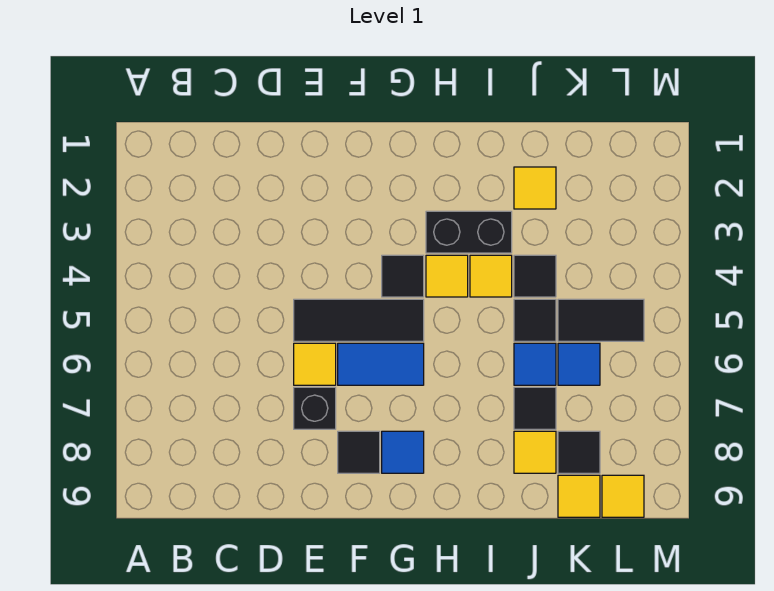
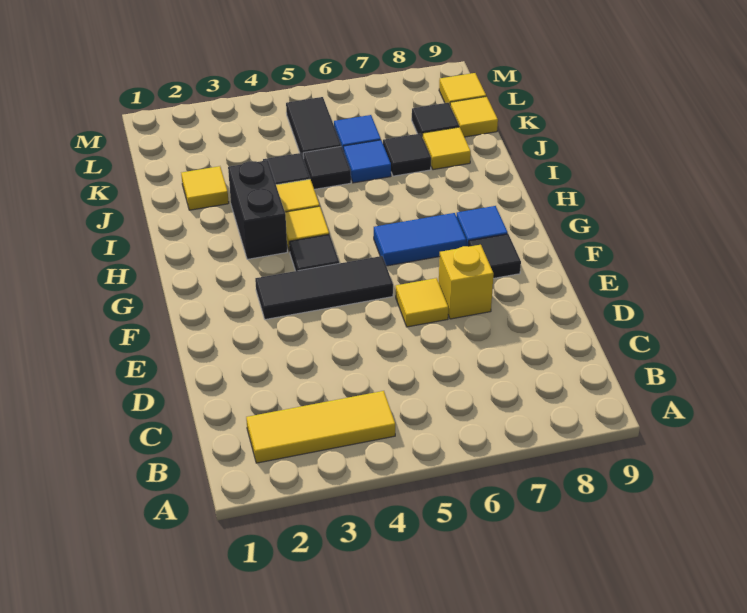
none -> yellow 1x3 tile [246,391,395,463]
black 1x3 tile [294,299,424,341] -> black 1x3 tile turned to [255,256,393,319]
black 1x1 brick [294,387,336,429] -> yellow 1x1 brick [439,245,494,319]
blue 1x2 tile [338,343,424,385] -> blue 1x2 tile turned to [374,213,466,266]

